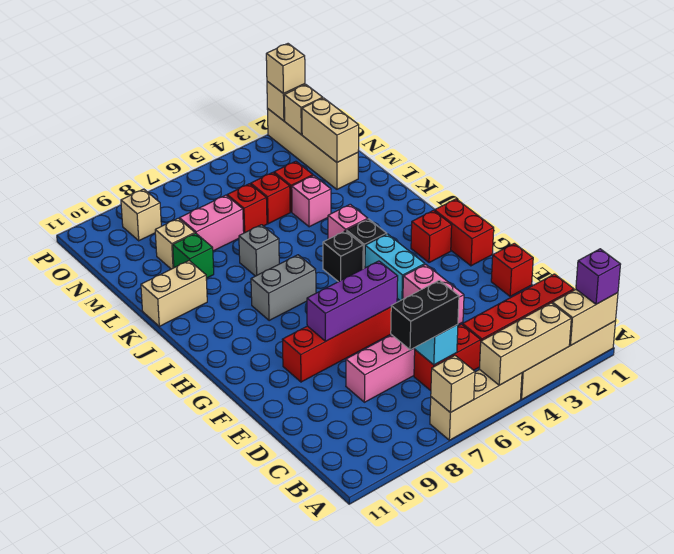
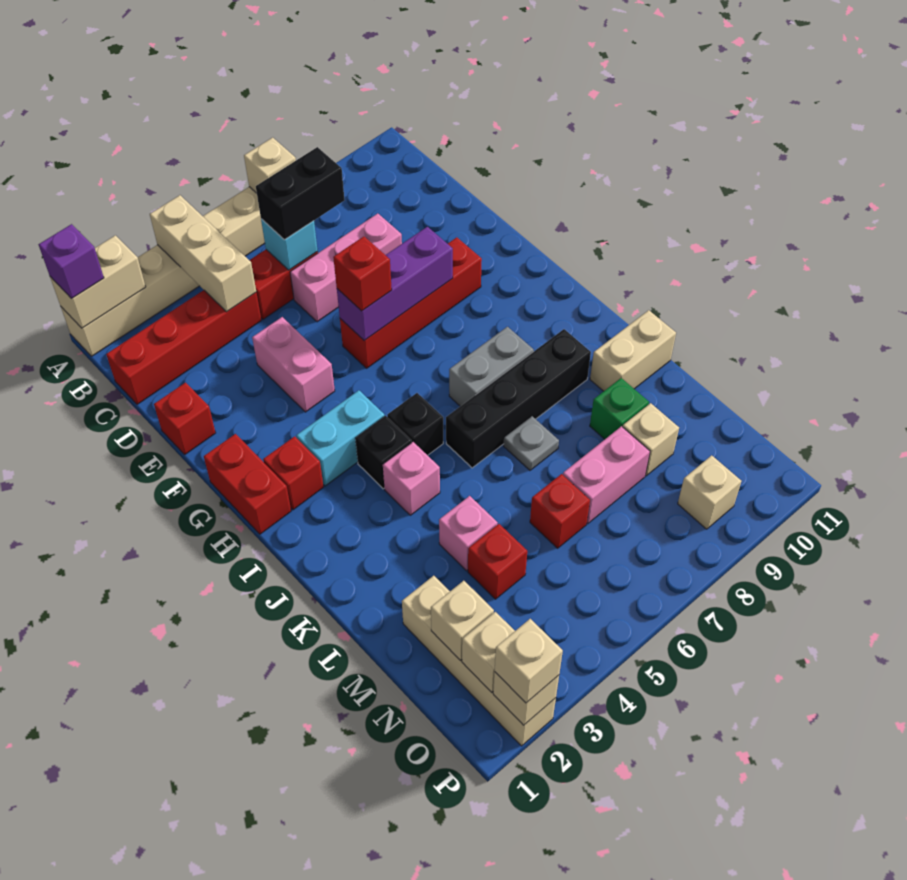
tan 1x3 brick [479,303,571,385] -> tan 1x3 brick turned to [150,195,256,312]
cyan 1x2 brick [365,234,425,301] -> cyan 1x2 brick turned to [296,390,385,486]
none -> black 1x4 brick [446,329,591,468]
grey 1x1 brick [239,225,279,276] -> grey 1x1 plate [503,416,559,470]
tan 1x2 brick [302,98,359,162] -> tan 1x1 brick [431,581,494,660]
red 1x1 brick [251,173,290,224] -> red 1x1 brick moved to [333,237,392,311]

